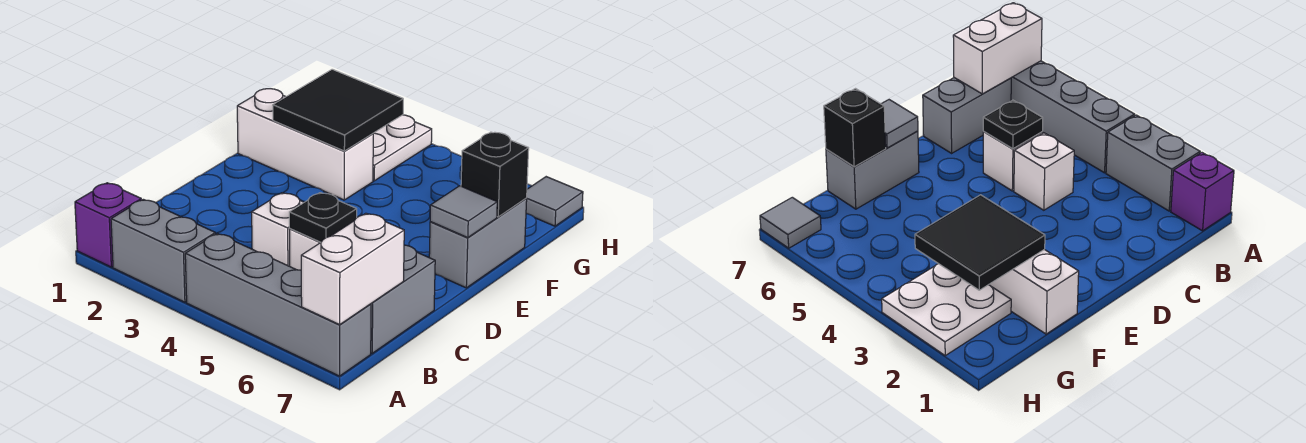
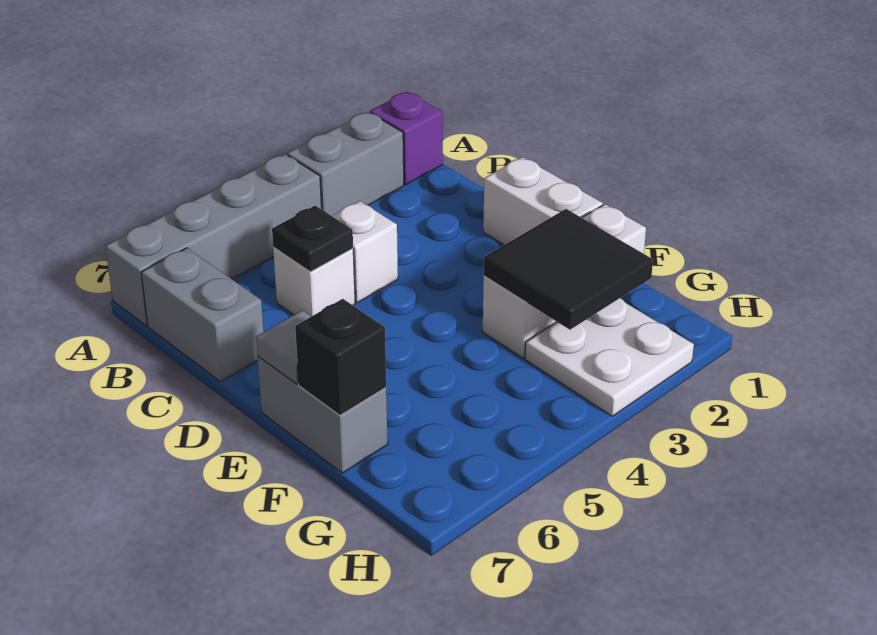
white 1x2 brick [301,213,404,325] -> white 1x2 brick moved to [483,157,603,245]
grey 1x1 tile [526,177,583,226] -> none

